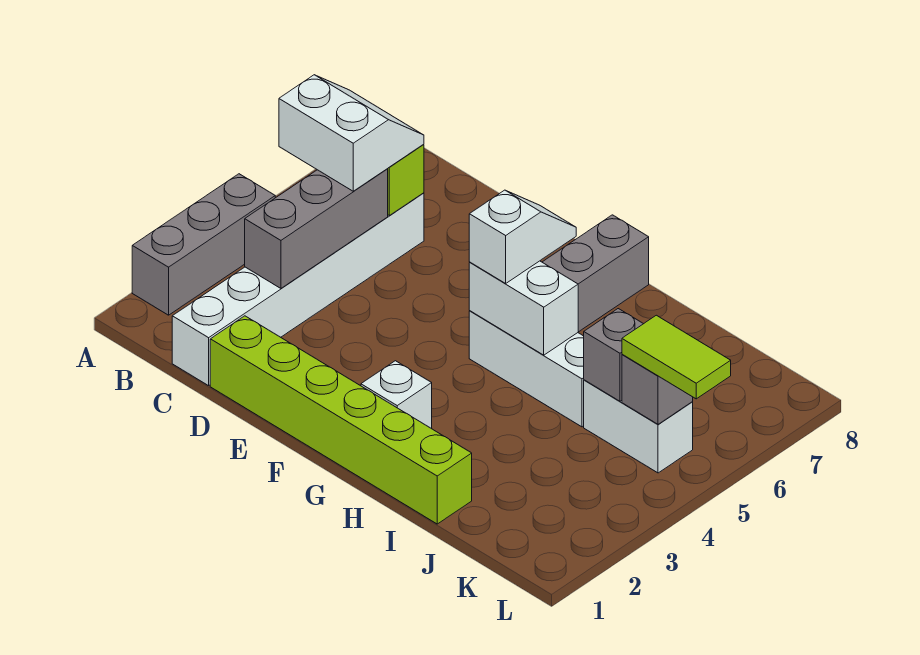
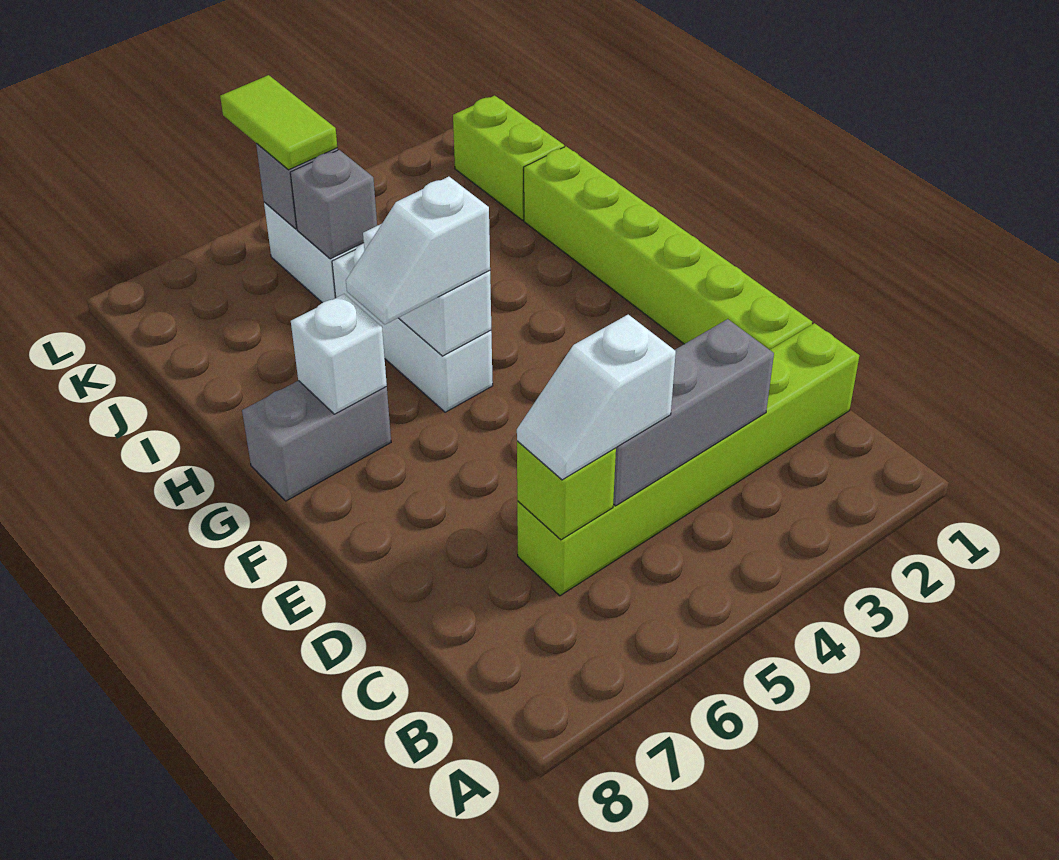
grey 1x3 brick [132,174,275,315] -> none
white 2x2 slope [279,75,424,191] -> white 1x2 slope [517,315,676,480]
white 1x6 brick [172,193,424,386] -> lime 1x6 brick [517,323,859,596]
white 1x1 brick [361,361,432,429] -> white 1x1 brick moved to [291,294,387,414]
none -> lime 1x2 brick [453,96,564,220]

